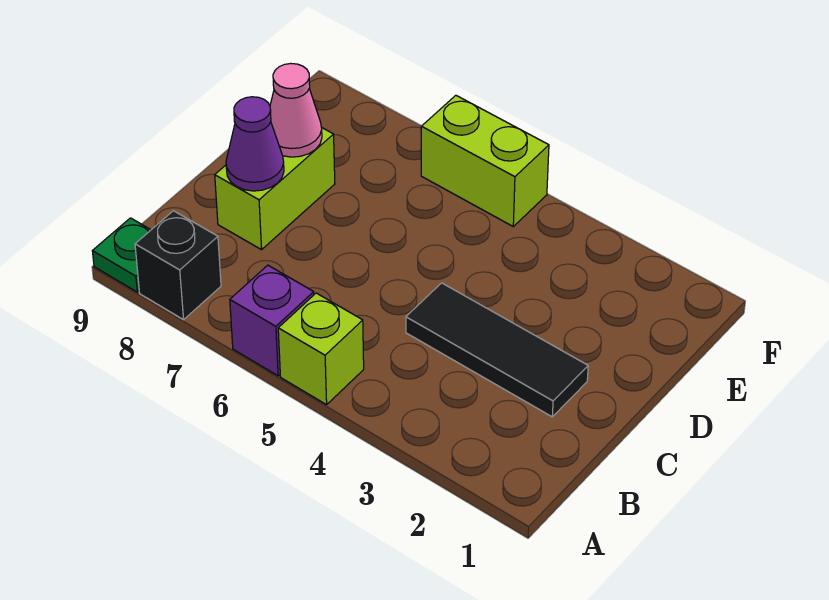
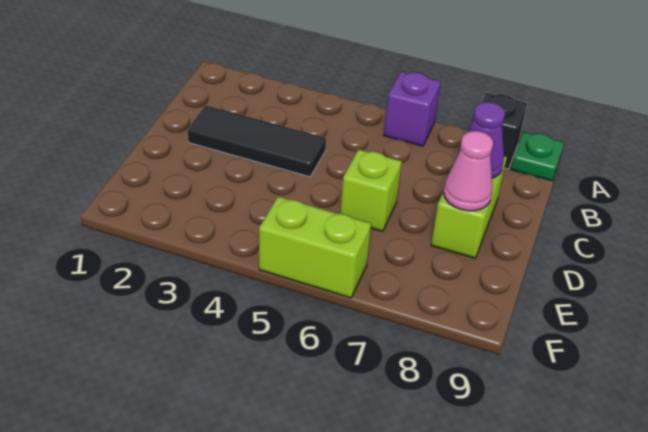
lime 1x1 brick [278,293,364,405] -> lime 1x1 brick moved to [340,149,402,231]

